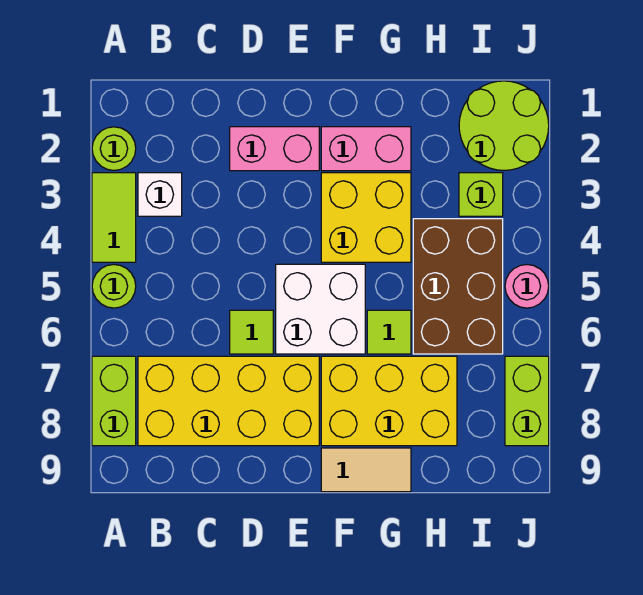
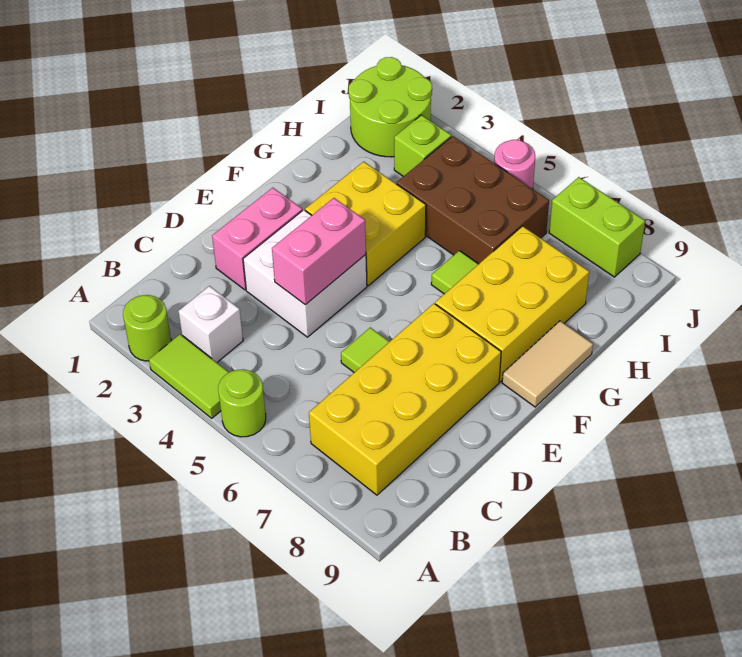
lime 1x2 brick [92,356,136,446] -> none
white 2x2 brick [276,264,365,354] -> white 2x2 brick moved to [243,210,367,337]
pink 1x2 brick [321,127,411,171] -> pink 1x2 brick moved to [272,198,366,304]

